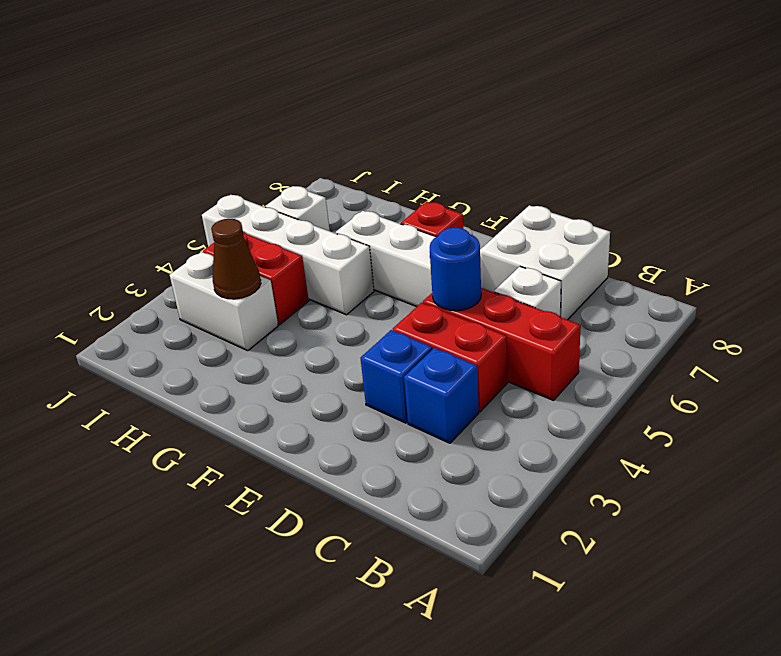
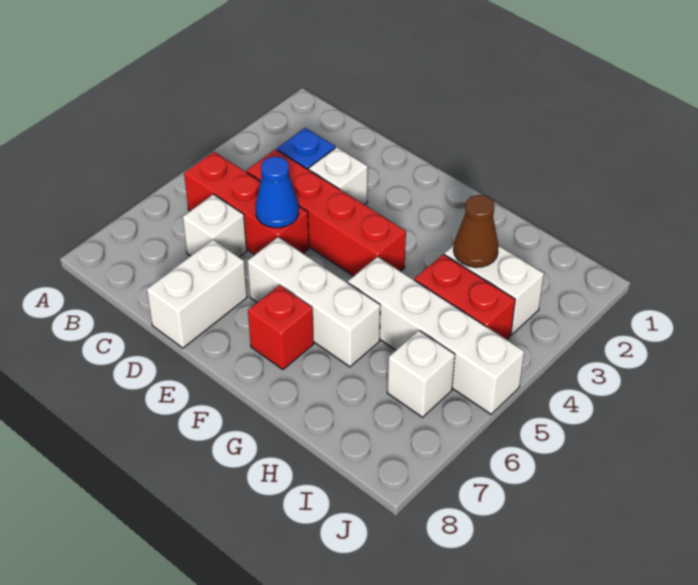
red 1x2 brick [393,303,507,412] -> red 1x4 brick [247,149,406,276]
white 2x2 brick [480,205,610,320] -> white 1x2 brick [147,240,247,348]
blue 1x1 brick [361,330,432,423] -> white 1x1 brick [309,147,368,205]
blue 1x1 round brick [430,228,481,311] -> blue 1x1 cone [256,157,299,228]

